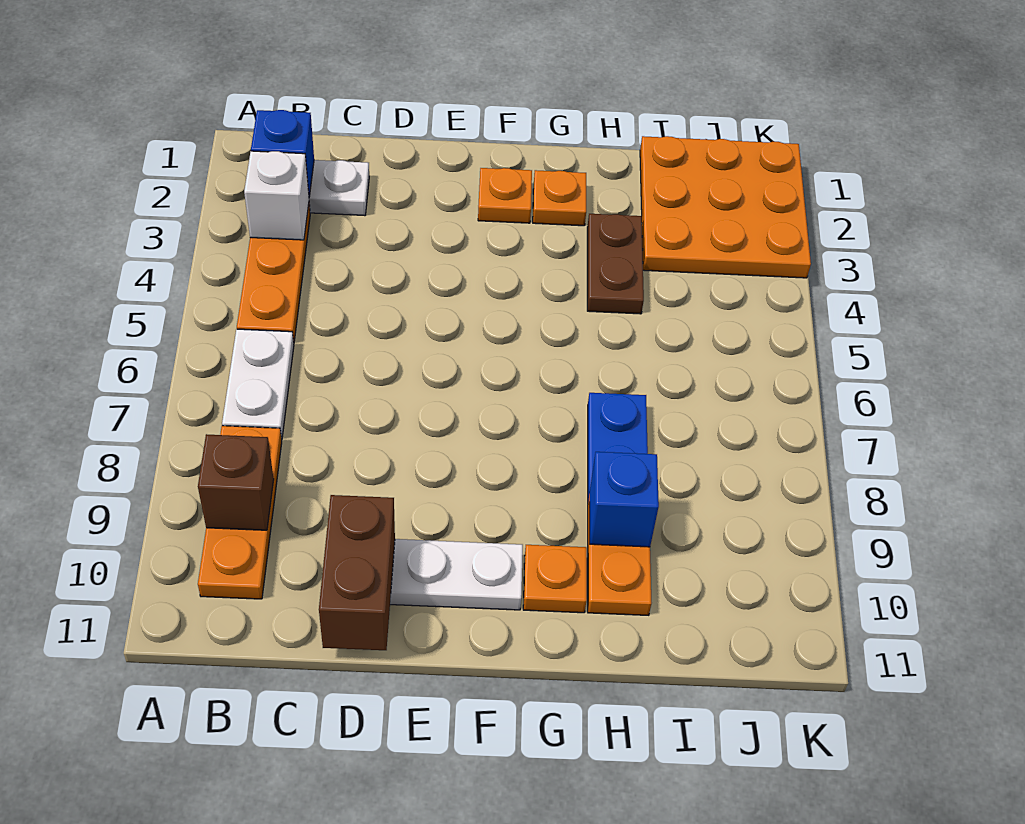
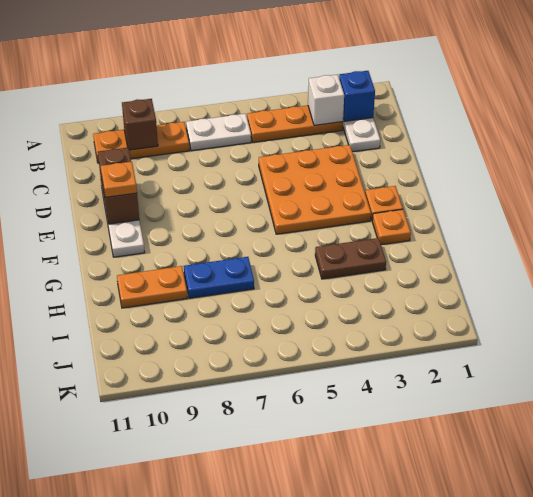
brown 1x2 brick [319,495,395,650] -> brown 1x2 brick turned to [98,148,139,224]
orange 1x1 plate [523,545,587,613] -> orange 1x1 plate moved to [101,162,137,197]
blue 1x1 brick [590,452,659,547] -> none
orange 3x3 plate [640,136,811,278] -> orange 3x3 plate moved to [259,145,371,234]

